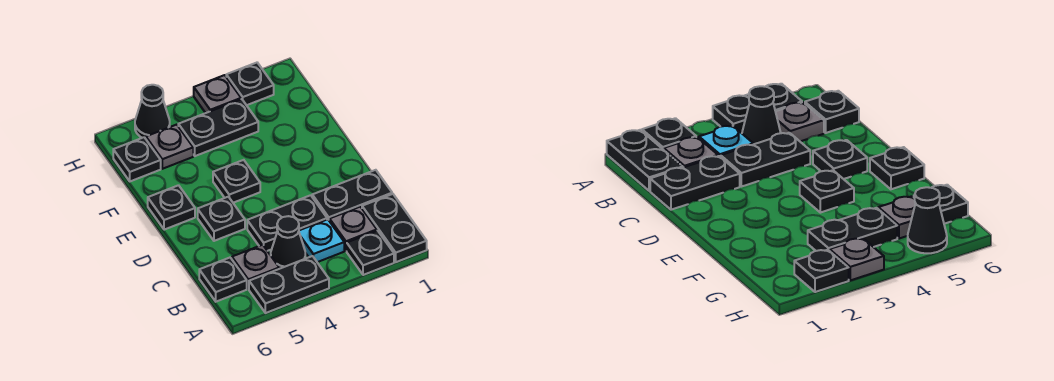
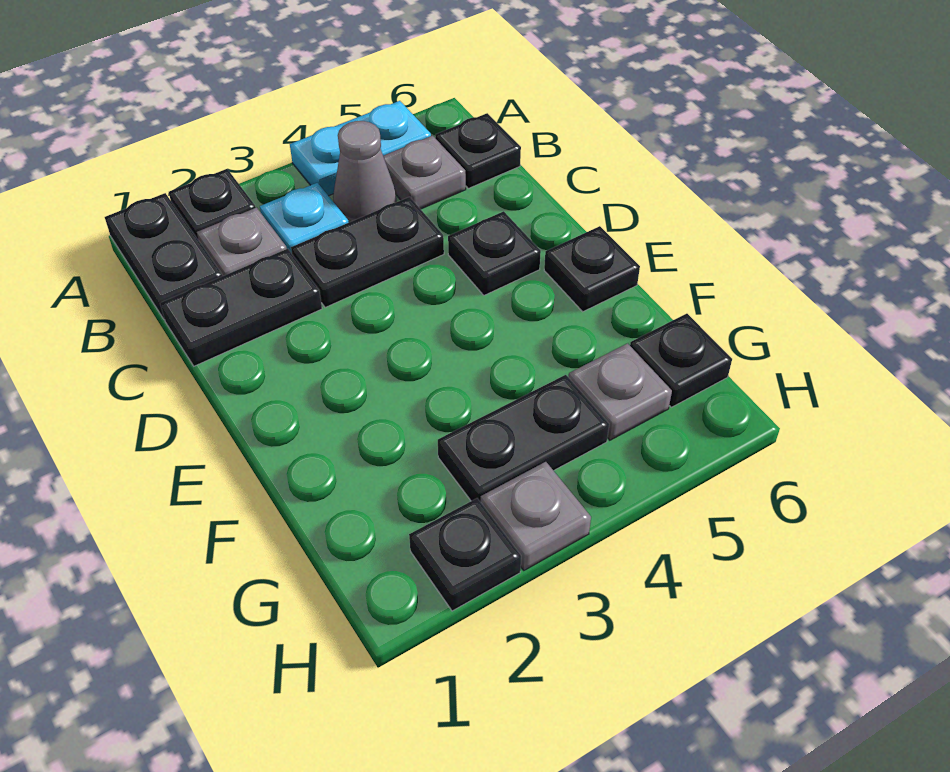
black 1x2 plate [249,256,329,313] -> cyan 1x2 plate [290,101,431,196]
black 1x1 cone [271,216,305,269] -> grey 1x1 cone [333,121,397,222]
black 1x1 plate [213,160,260,203] -> none
black 1x1 cone [135,85,170,139] -> none

